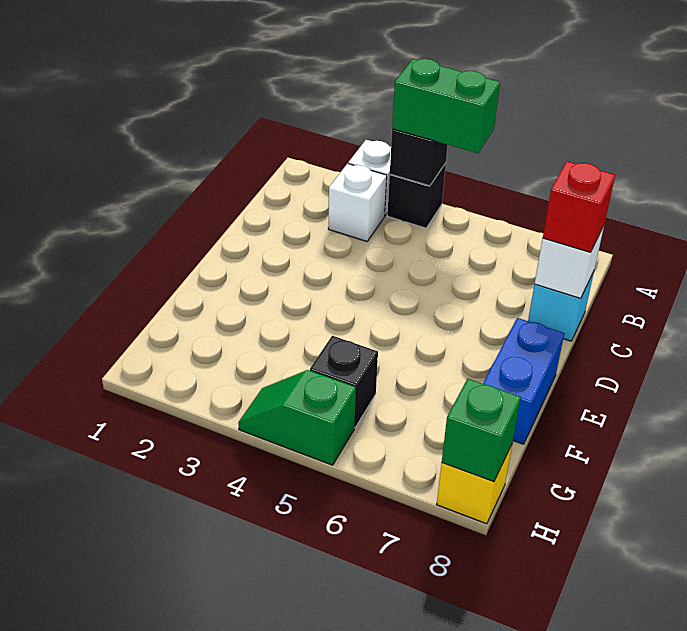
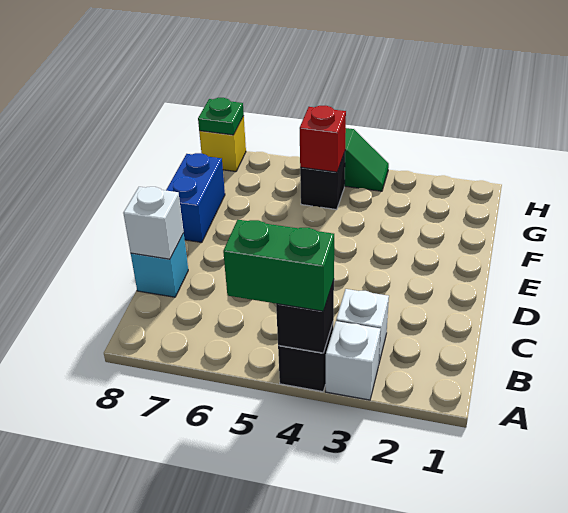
red 1x1 brick [543,161,615,252] -> red 1x1 brick moved to [300,106,346,172]
green 1x1 brick [442,379,521,482] -> green 1x1 plate [198,98,244,135]

